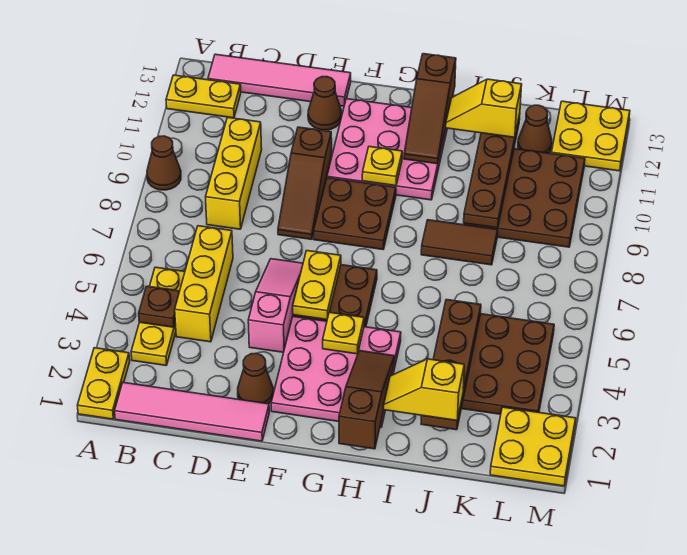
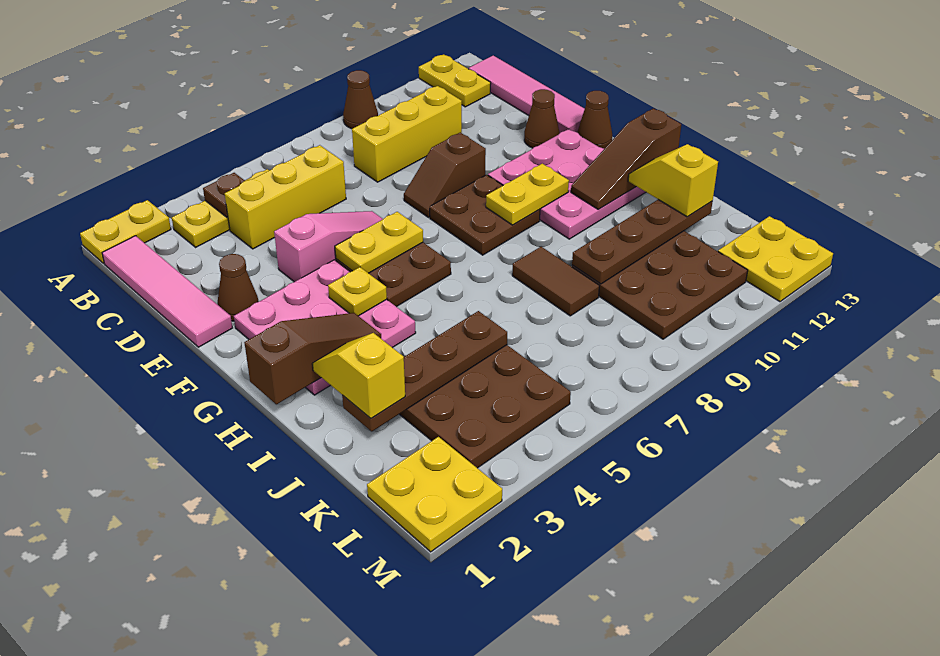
brown 1x3 slope [278,127,332,239] -> brown 1x2 slope [404,132,486,217]
yellow 1x1 plate [362,146,402,186] -> yellow 1x2 plate [486,164,569,225]
brown 1x1 cone [518,105,552,153] -> brown 1x1 cone moved to [577,91,612,149]

